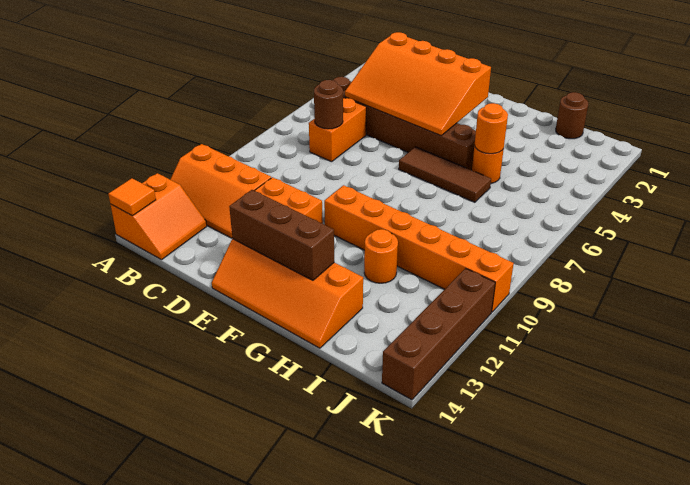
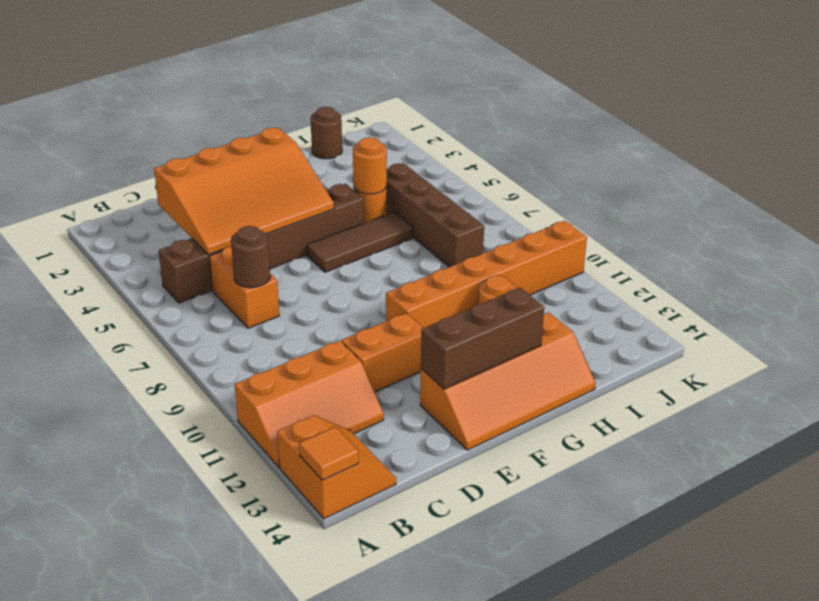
brown 1x4 brick [382,268,495,400] -> brown 1x4 brick moved to [386,163,484,267]

